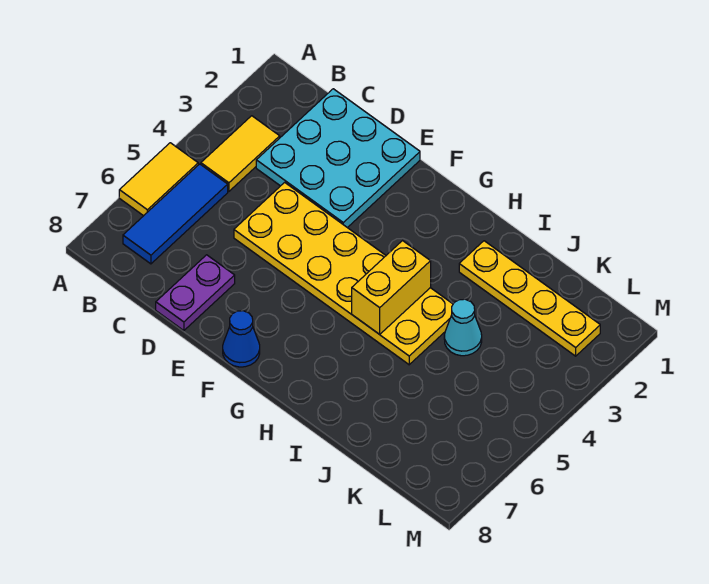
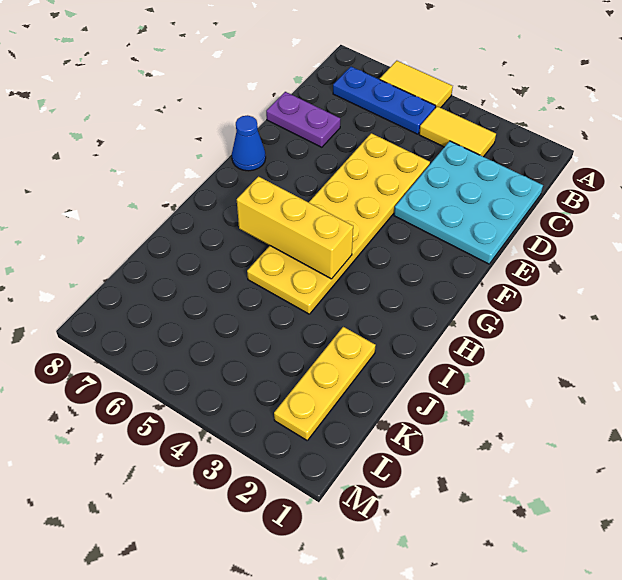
blue 1x3 tile [123,164,228,264] -> blue 1x3 plate [333,67,436,134]
yellow 1x2 brick [352,241,431,334] -> yellow 1x3 brick [237,177,353,279]
yellow 1x4 plate [459,241,600,356] -> yellow 1x3 plate [274,327,376,440]
cyan 1x1 cone [444,299,482,356] -> none

